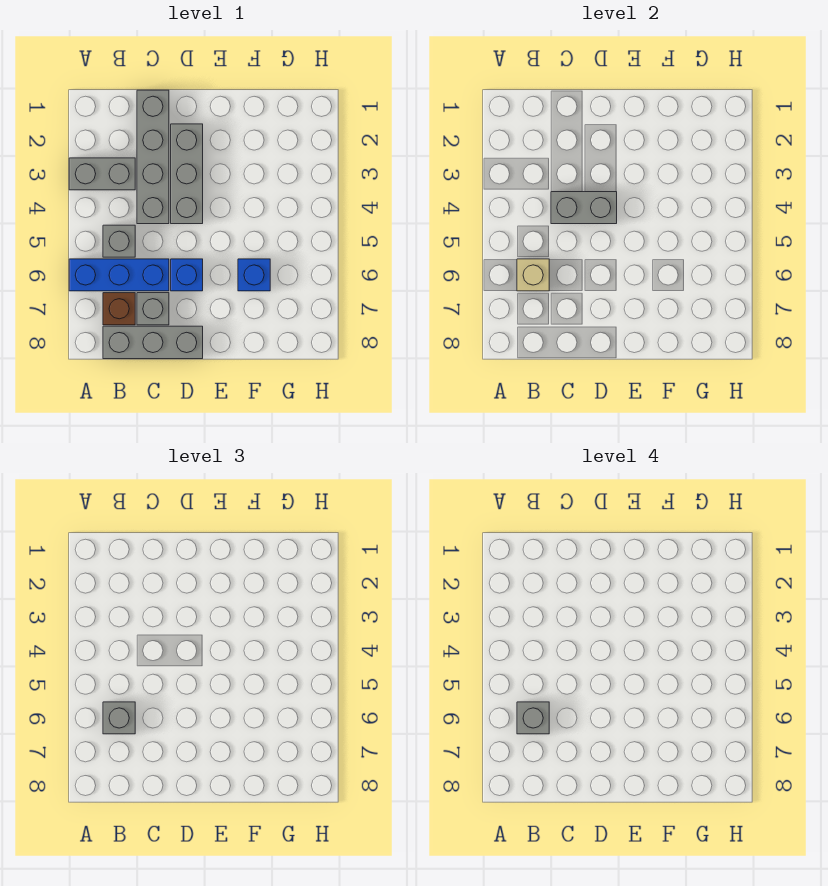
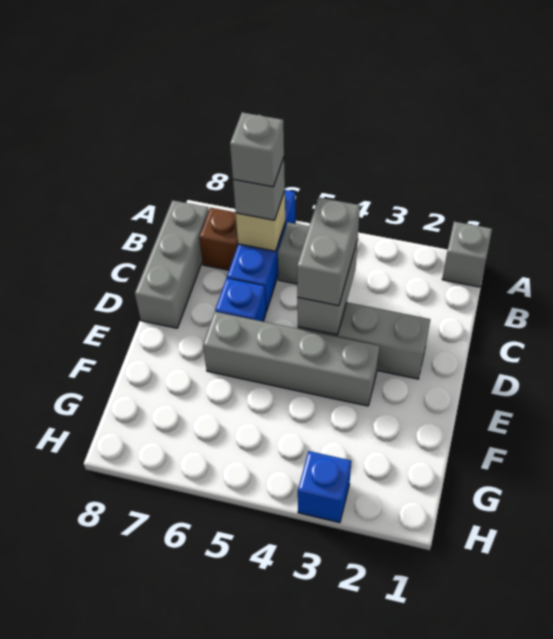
grey 1x2 brick [69,158,135,190] -> grey 1x2 brick moved to [297,197,360,306]
grey 1x4 brick [137,90,169,224] -> grey 1x4 brick moved to [203,312,380,406]
grey 1x1 brick [137,293,169,325] -> grey 1x1 brick moved to [442,222,492,287]
blue 1x1 brick [238,259,270,291] -> blue 1x1 brick moved to [298,451,351,523]

